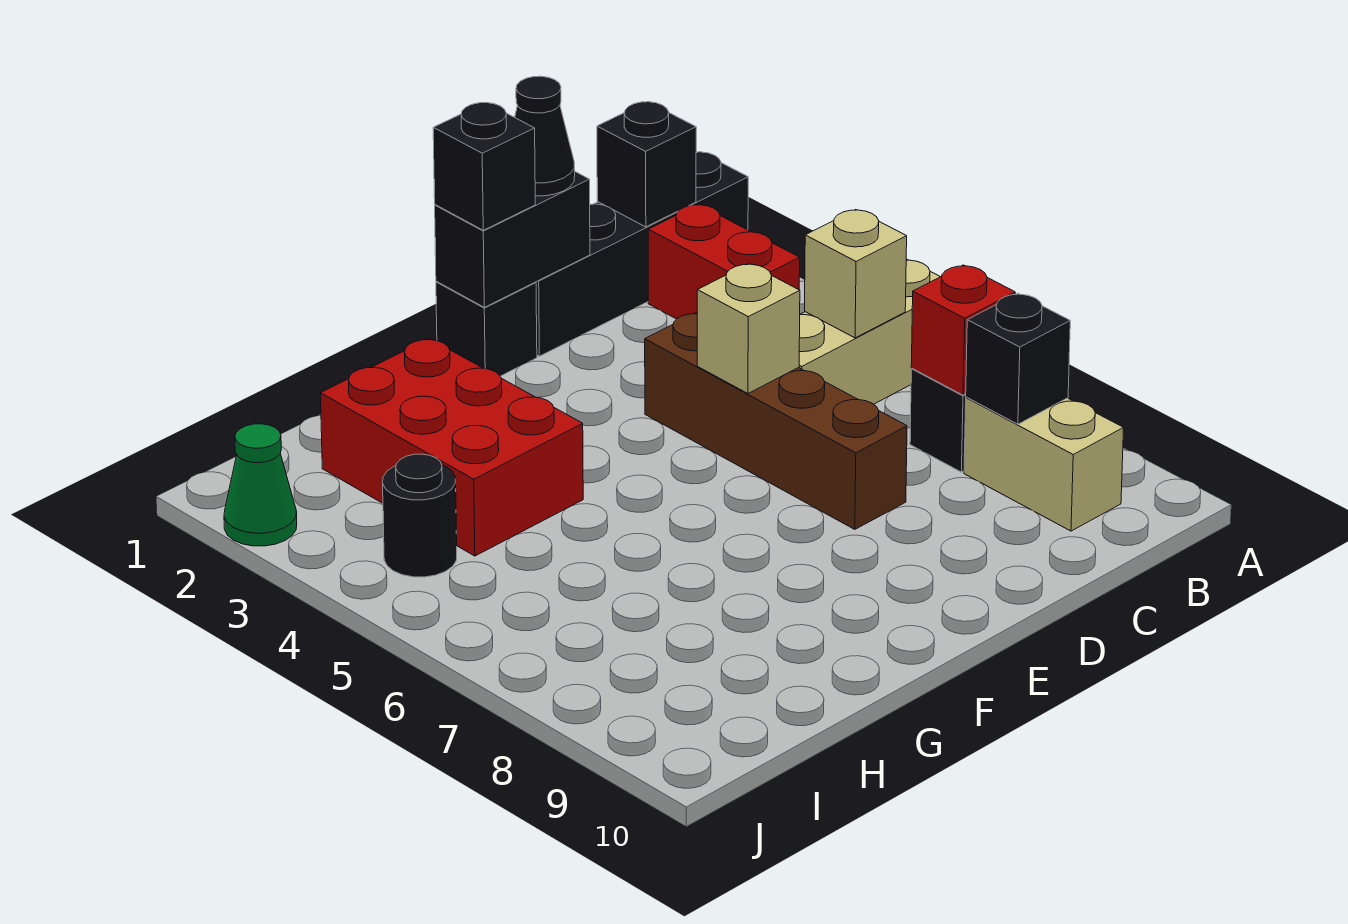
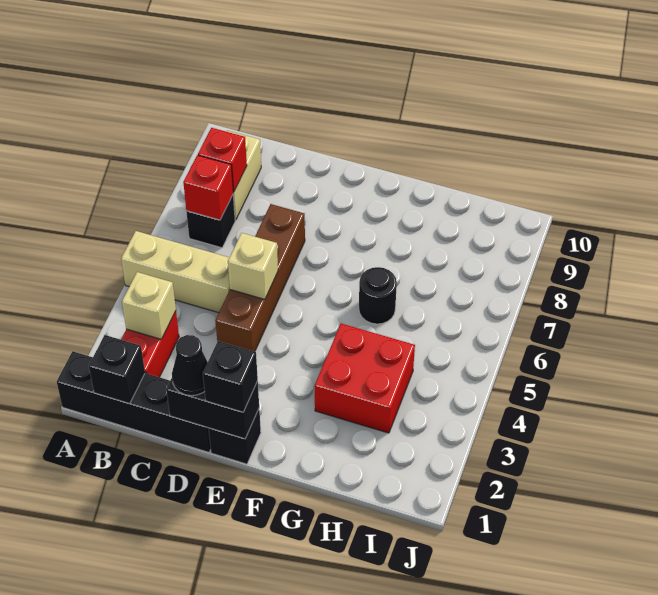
tan 1x1 brick [805,210,907,338] -> tan 1x1 brick moved to [122,272,176,339]
black 1x1 brick [966,293,1070,424] -> red 1x1 brick [198,128,247,192]
red 2x3 brick [321,339,583,556] -> red 2x2 brick [315,324,415,433]
black 1x1 round brick [383,454,457,577] -> black 1x1 round brick moved to [359,267,397,324]
green 1x1 cone [224,424,297,546] -> none

